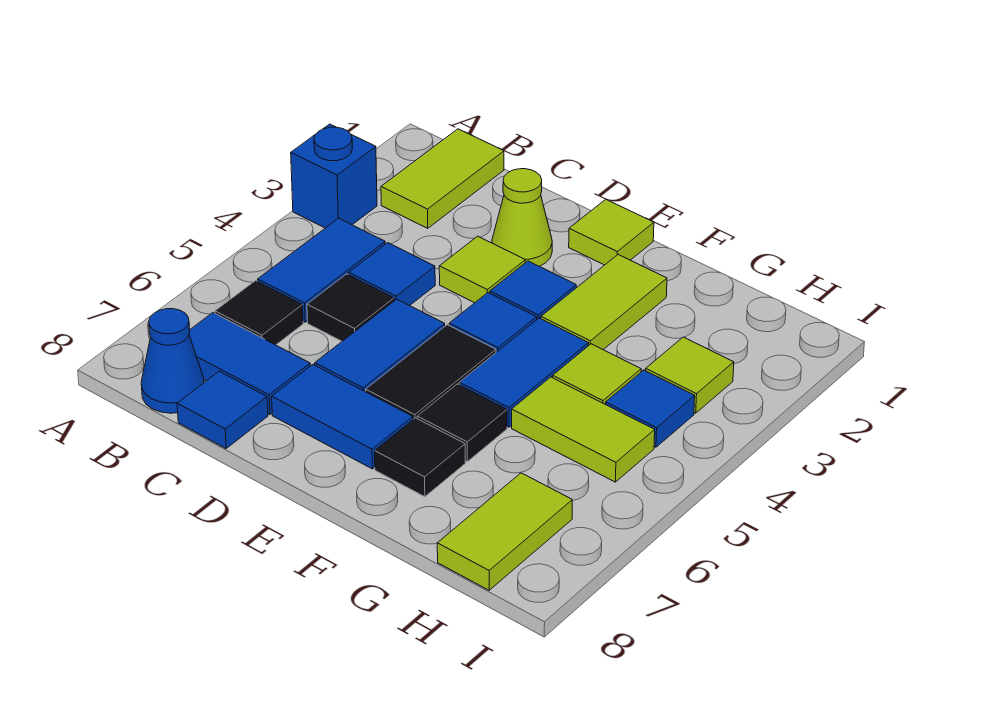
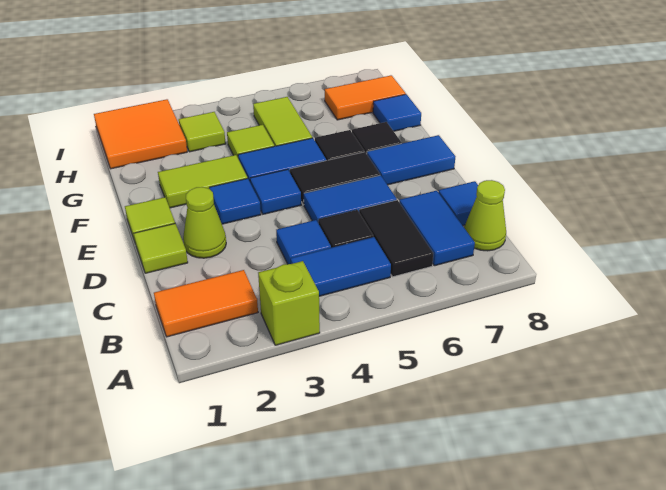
blue 1x1 brick [291,124,377,228] -> lime 1x1 brick [258,261,320,345]
lime 1x2 tile [381,129,504,228] -> orange 1x2 tile [154,270,258,337]
black 1x1 tile [215,281,303,345] -> black 1x2 tile [359,200,434,277]
blue 1x1 cone [141,309,204,413] -> lime 1x1 cone [464,180,506,251]
lime 1x1 tile [439,236,525,303] -> lime 1x1 tile moved to [134,223,188,273]
blue 1x2 tile [272,364,413,469] -> blue 1x2 tile turned to [367,135,456,185]
none -> orange 2x2 tile [94,99,187,169]
blue 1x1 tile [606,370,695,447] -> blue 1x1 tile moved to [373,94,421,131]
lime 1x2 tile [437,473,572,590] -> orange 1x2 tile [325,75,406,120]

